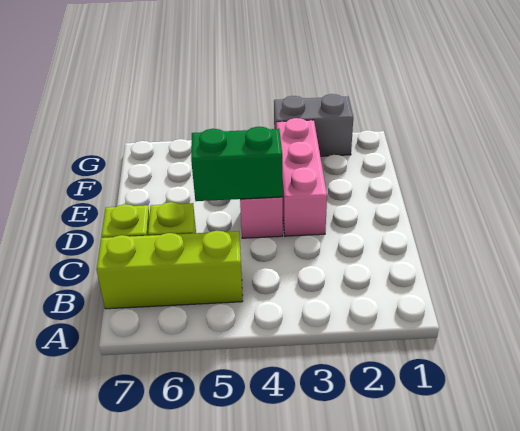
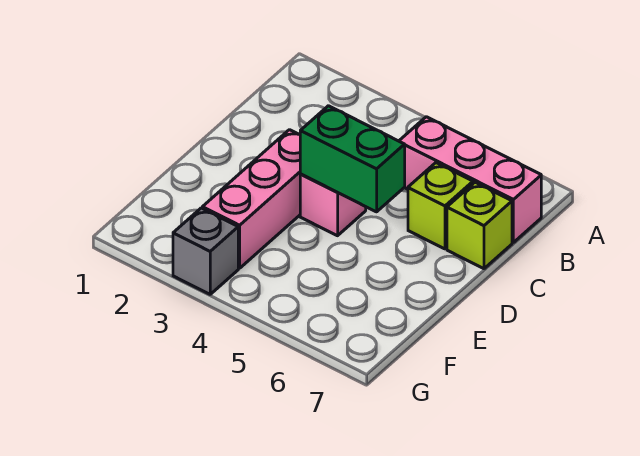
lime 1x3 brick [96,230,243,309] -> pink 1x3 brick [399,117,541,242]
grey 1x2 brick [274,94,353,156] -> grey 1x1 brick [173,208,238,294]

